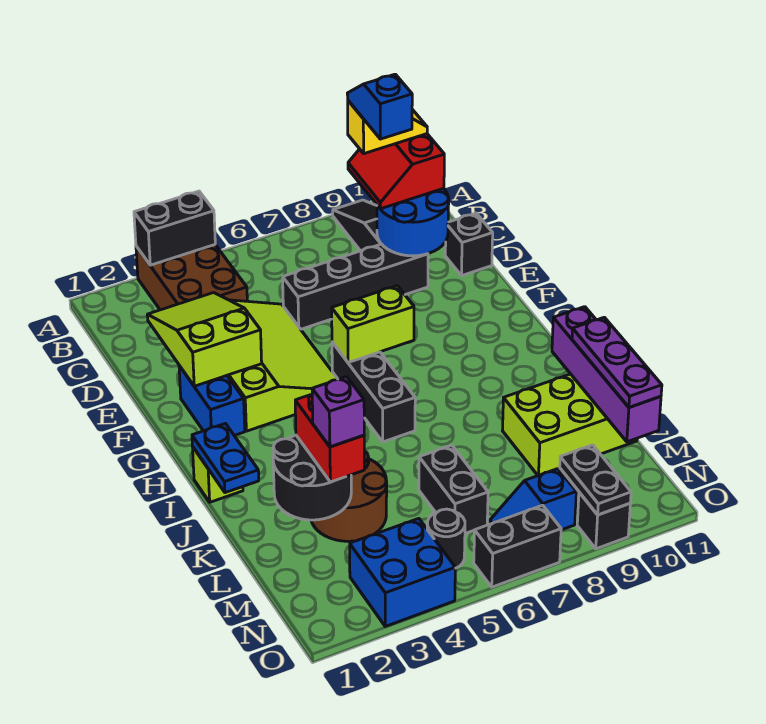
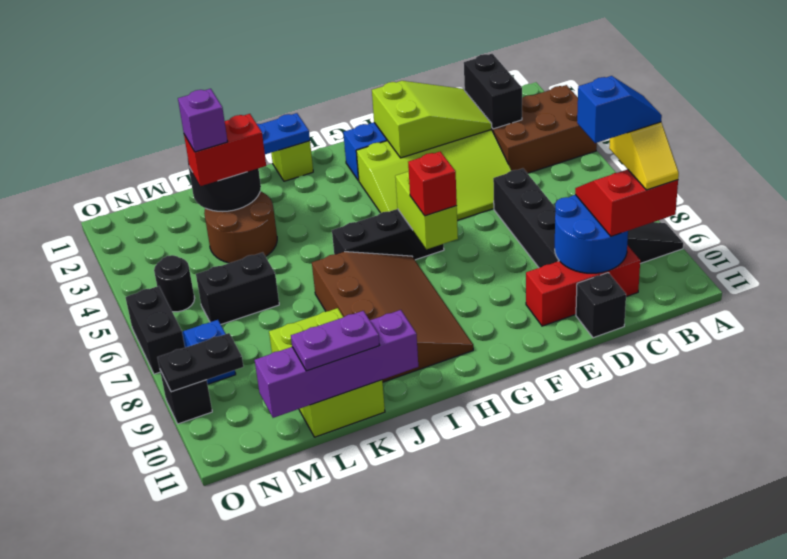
black 1x2 brick [134,191,215,265] -> black 1x2 brick moved to [464,54,522,129]
none -> red 1x3 brick [526,245,640,326]
none -> red 1x1 brick [408,152,457,216]
none -> brown 3x4 slope [312,252,473,382]
purple 1x3 plate [572,317,662,407] -> purple 1x2 plate [291,311,379,371]
blue 2x2 brick [350,519,455,626] -> none

